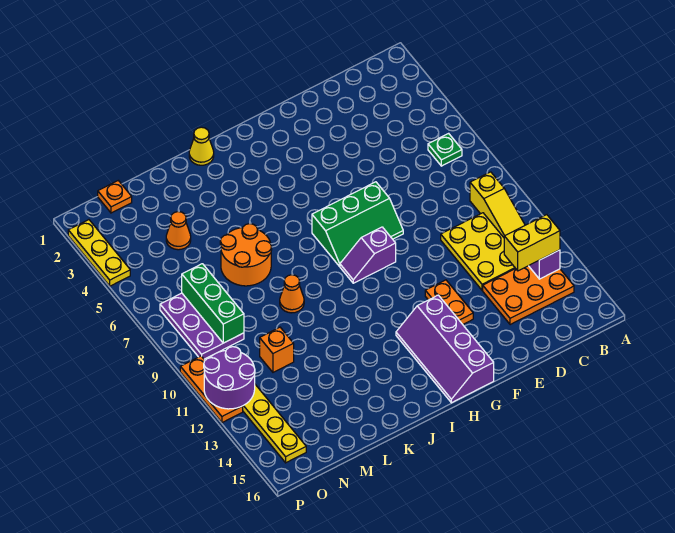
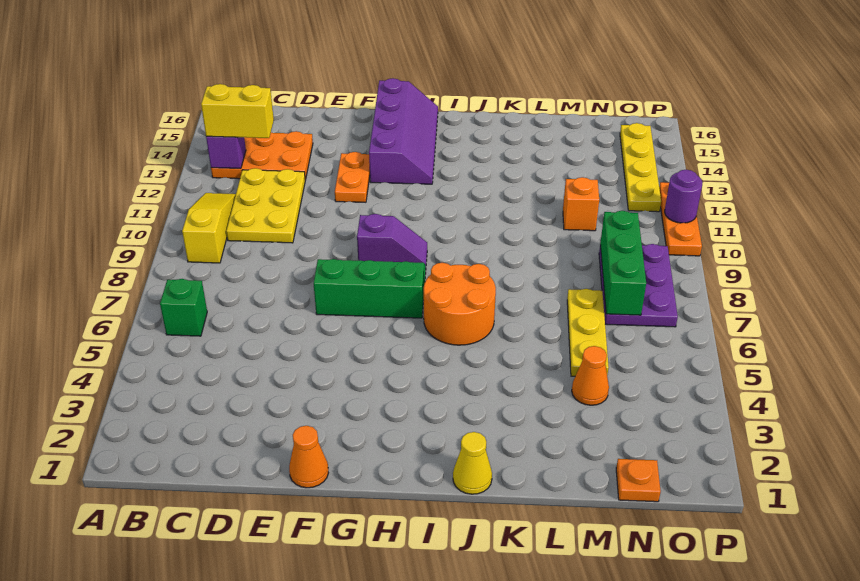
green 1x1 plate [428,133,462,166] -> green 1x1 brick [160,279,207,336]
orange 2x2 round brick [220,224,272,286] -> orange 2x2 round brick moved to [424,263,496,345]
orange 1x1 cone [280,275,304,313] -> orange 1x1 cone moved to [289,426,328,488]
purple 2x2 round brick [204,347,255,409] -> purple 1x1 round brick [665,170,703,223]
yellow 1x3 plate [68,220,130,286] -> yellow 1x3 plate moved to [567,289,609,376]

